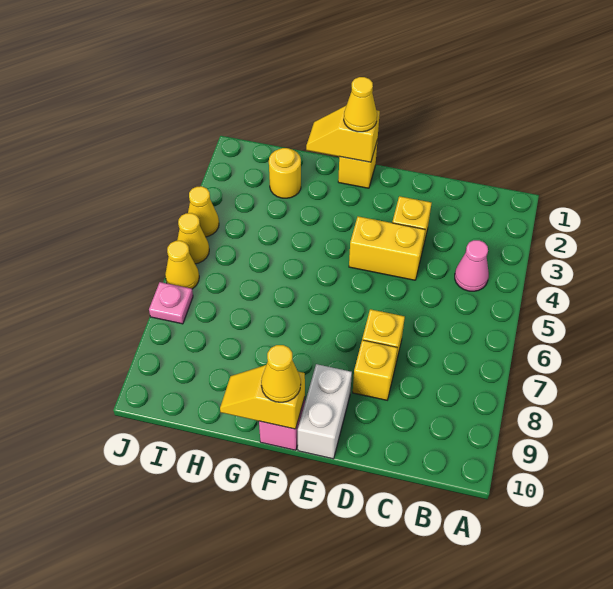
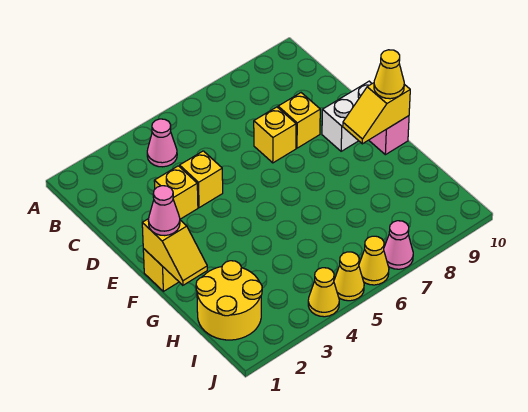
yellow 1x2 brick [349,216,425,280] -> yellow 1x1 brick [180,151,223,208]
yellow 1x1 cone [344,77,377,132] -> pink 1x1 cone [148,186,180,236]
yellow 1x2 slope [220,365,305,429] -> yellow 1x2 slope turned to [343,83,410,144]
yellow 1x1 round brick [269,148,301,198] -> yellow 2x2 round brick [196,261,262,340]
pink 1x1 plate [149,282,193,324] -> pink 1x1 cone [384,221,413,269]

